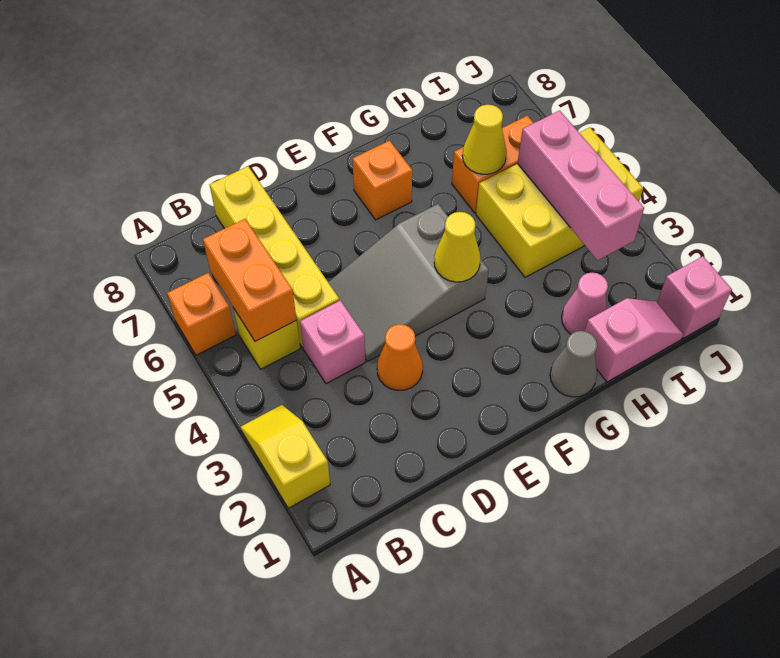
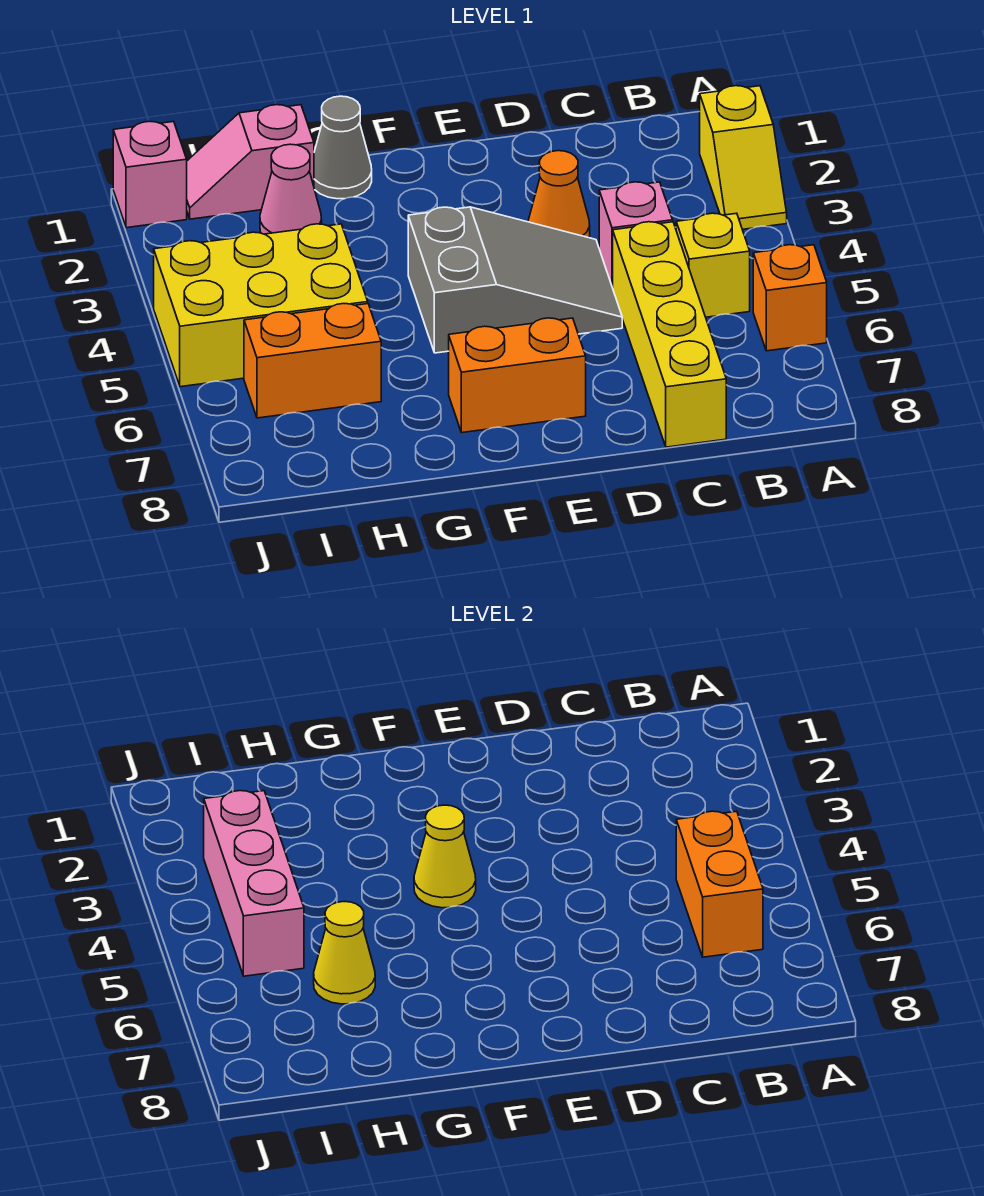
orange 1x1 brick [353,141,412,220] -> orange 1x2 brick [449,318,586,433]

